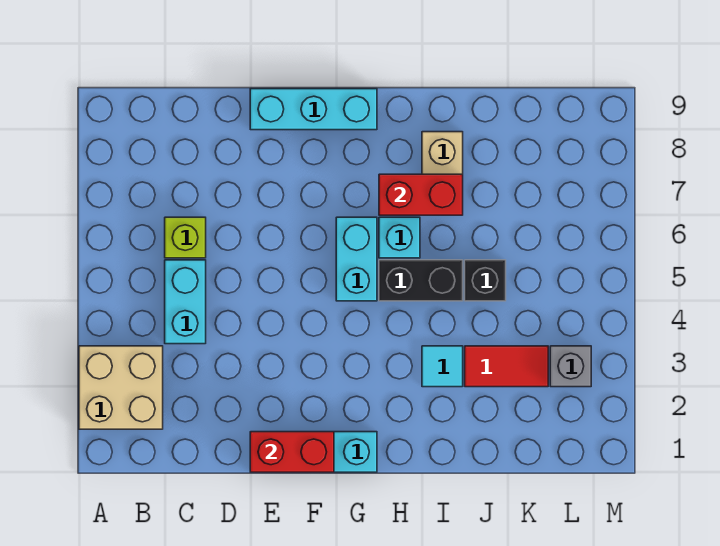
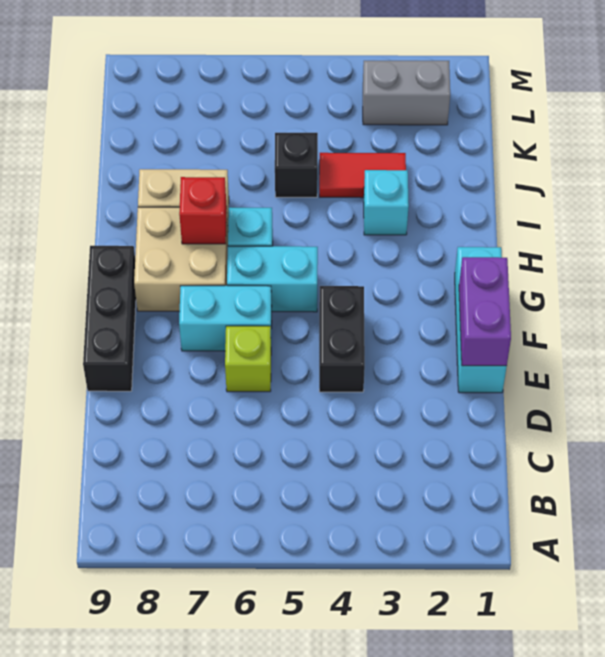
tan 2x2 brick [79,346,163,429] -> tan 2x2 brick moved to [134,207,228,311]
cyan 1x2 brick [165,260,206,344] -> cyan 1x2 brick moved to [179,286,272,351]
lime 1x1 brick [165,217,206,258] -> lime 1x1 brick moved to [225,326,271,392]
red 1x2 brick [250,432,334,472] -> purple 1x2 brick [459,257,511,366]
cyan 1x3 brick [250,89,377,130] -> black 1x3 brick [83,246,136,391]
black 1x2 brick [379,260,463,301] -> black 1x2 brick moved to [319,286,365,392]
red 1x2 brick [379,174,463,215] -> red 1x1 brick [179,177,227,244]
cyan 1x1 tile [422,346,463,387] -> cyan 1x1 brick [364,170,409,235]
red 1x2 tile [465,346,548,387] -> red 1x2 tile turned to [319,153,406,198]
grey 1x1 brick [550,346,591,387] -> grey 1x2 brick [363,61,450,125]

